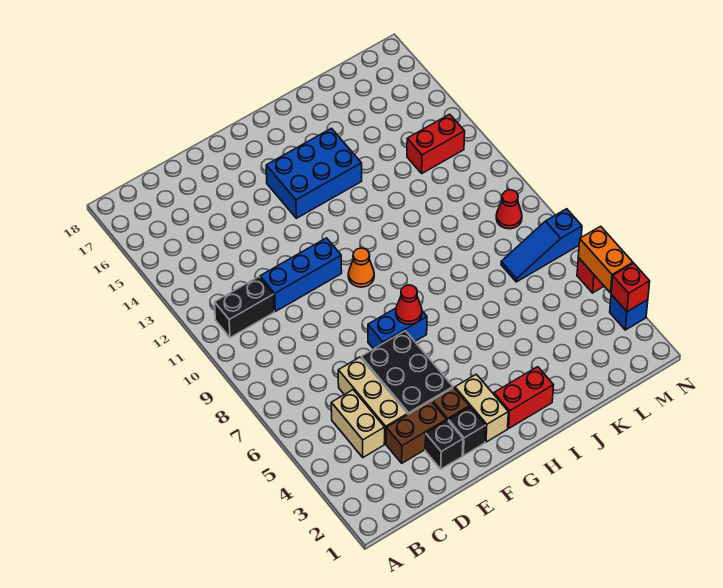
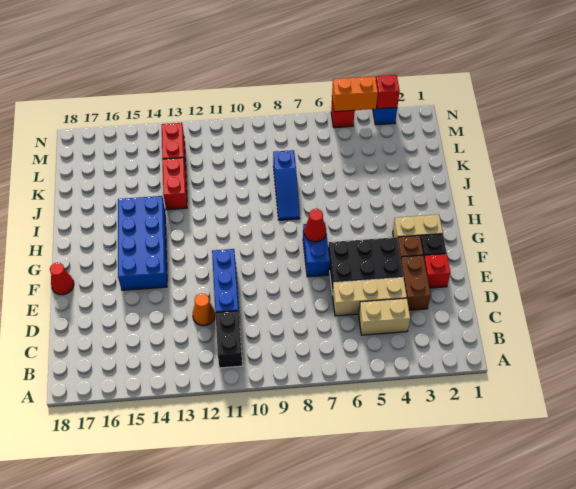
black 1x1 brick [425,420,463,469] -> red 1x1 brick [424,254,451,288]
orange 1x1 cone [348,248,374,287] -> orange 1x1 cone moved to [193,294,215,326]
blue 2x3 brick [266,128,362,218] -> blue 2x4 brick [118,196,167,290]
red 1x2 brick [494,367,553,428] -> red 1x2 brick moved to [162,158,187,210]
blue 1x3 slope [501,209,582,282] -> blue 1x3 slope moved to [273,150,300,220]
red 1x1 cone [496,190,522,229] -> red 1x1 cone moved to [50,263,74,295]

